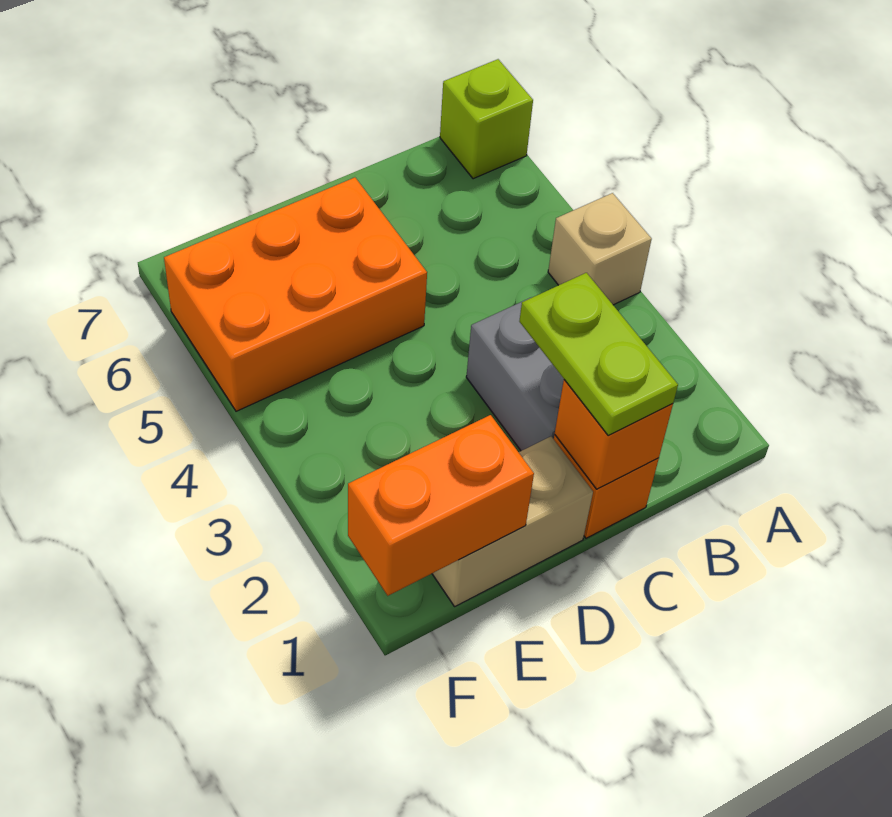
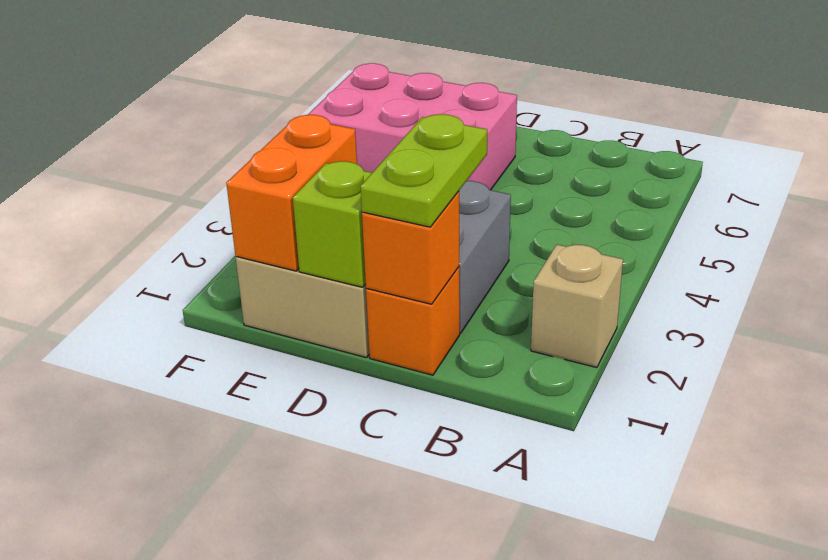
tan 1x1 brick [548,193,652,305] -> tan 1x1 brick moved to [531,245,623,368]
lime 1x1 brick [440,59,533,179] -> lime 1x1 brick moved to [293,161,372,287]
orange 2x3 brick [164,178,427,411] -> pink 2x3 brick [308,63,517,190]
orange 1x2 brick [348,415,534,596] -> orange 1x2 brick turned to [226,115,357,271]

